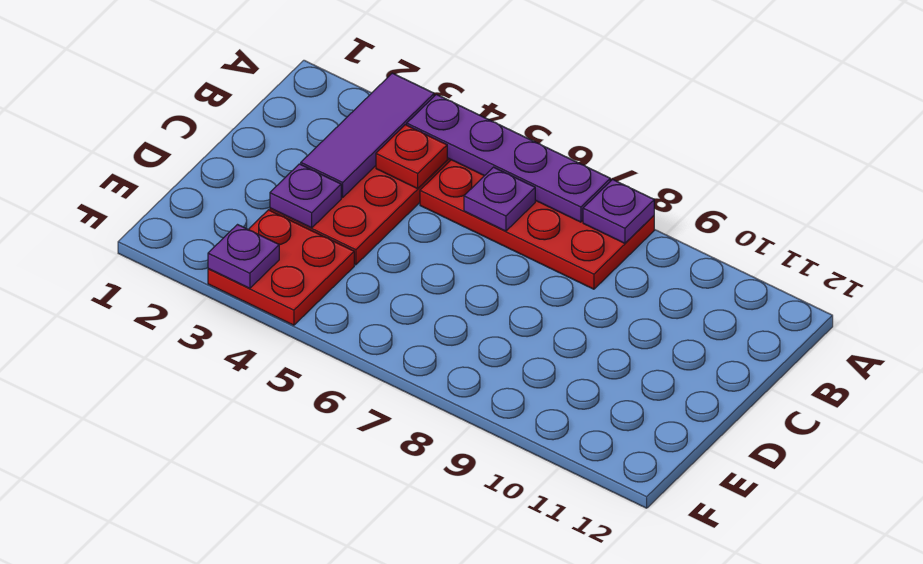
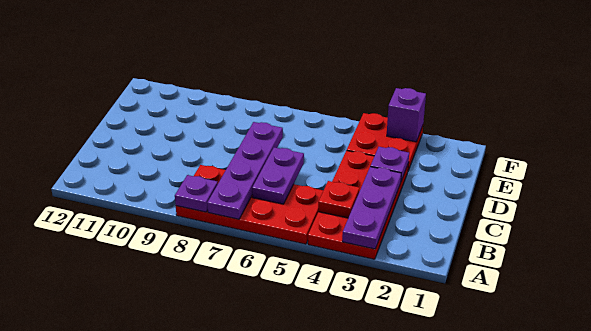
purple 1x3 tile [301,73,434,198] -> purple 1x3 plate [342,167,401,249]
purple 1x4 plate [407,94,610,222] -> purple 1x4 plate turned to [207,122,283,219]
purple 1x1 plate [464,167,535,231] -> purple 1x2 plate [252,147,304,204]
purple 1x1 plate [208,225,279,288] -> purple 1x1 brick [387,88,426,142]

